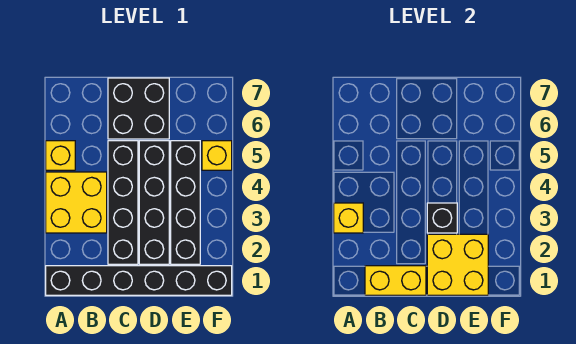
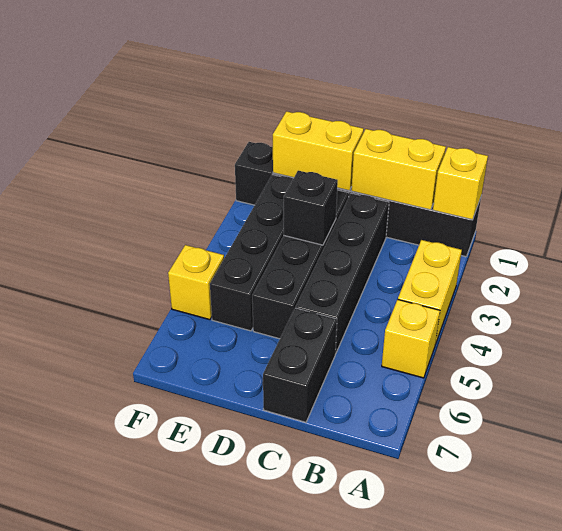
yellow 2x2 brick [46,172,107,233] -> yellow 1x2 brick [398,240,462,345]
yellow 1x1 brick [334,203,363,233] -> yellow 1x1 brick moved to [433,147,488,220]
black 2x2 brick [108,78,169,139] -> black 1x2 brick [263,308,337,422]
yellow 2x2 brick [427,234,488,295] -> yellow 1x2 brick [273,111,364,191]

